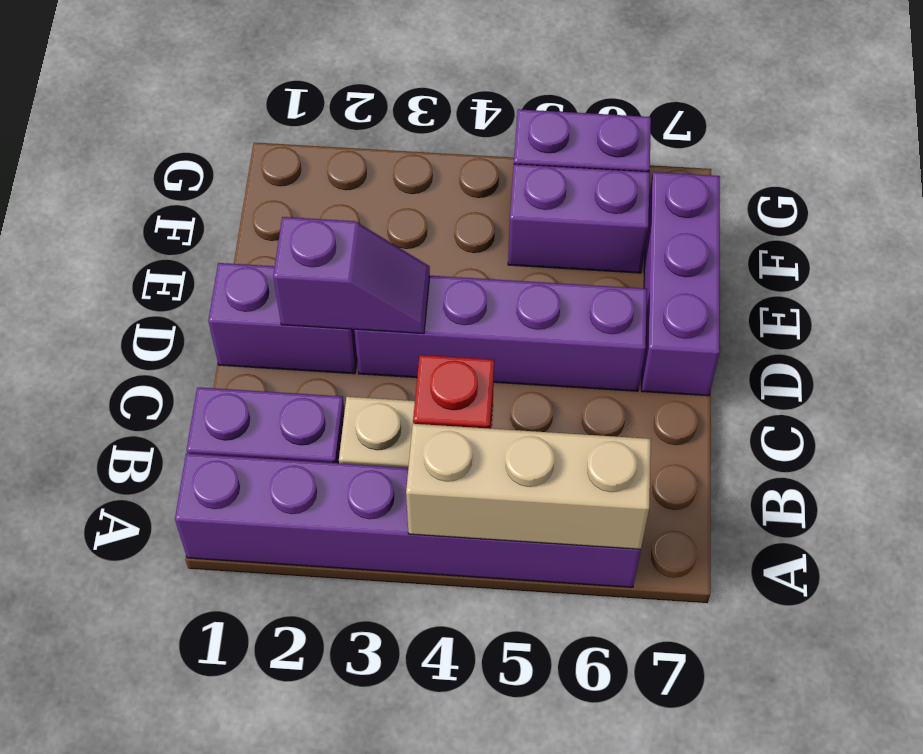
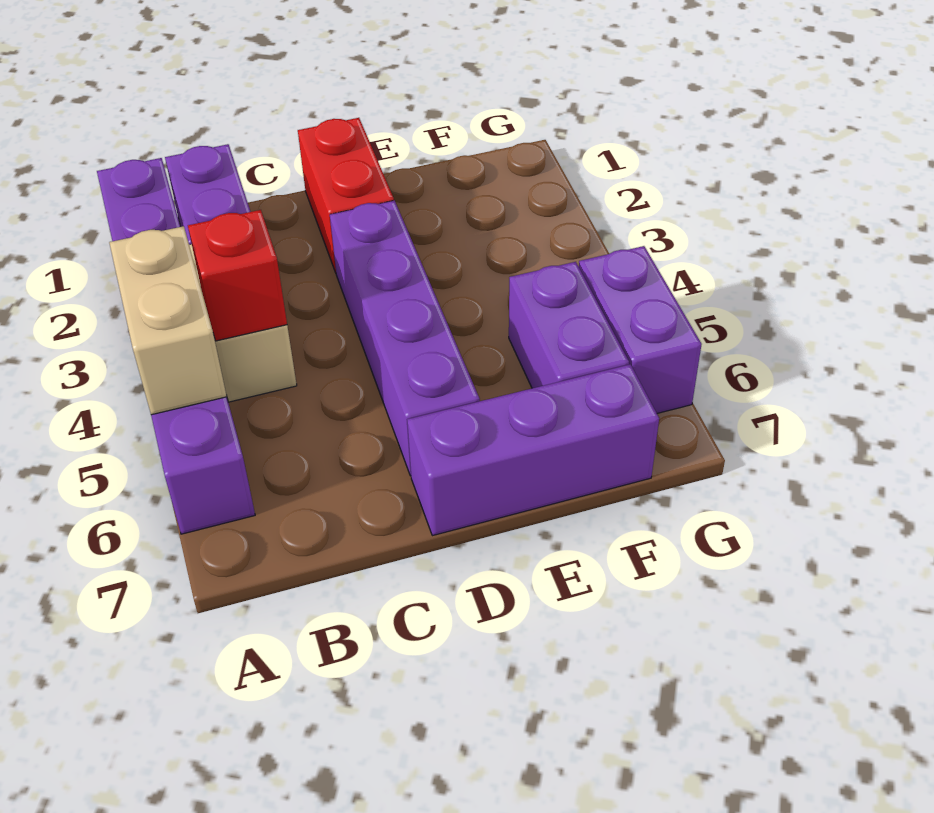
tan 1x3 brick [406,424,651,550] -> tan 1x2 brick [109,226,227,415]
purple 1x2 brick [208,263,357,374] -> red 1x2 brick [298,118,394,272]
purple 1x2 slope [273,217,430,334] -> none

